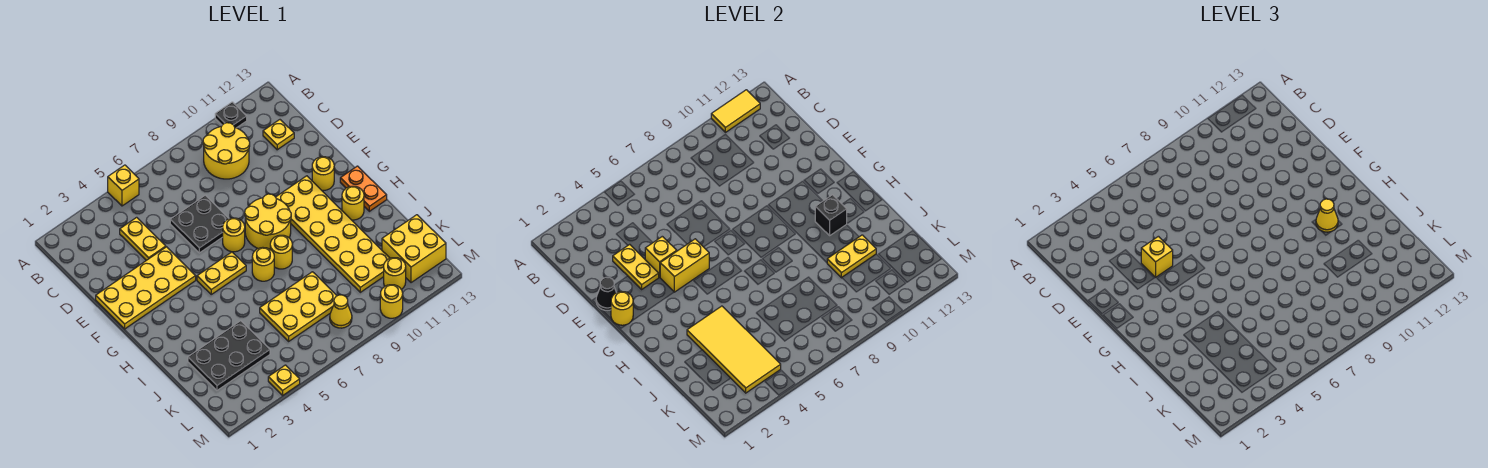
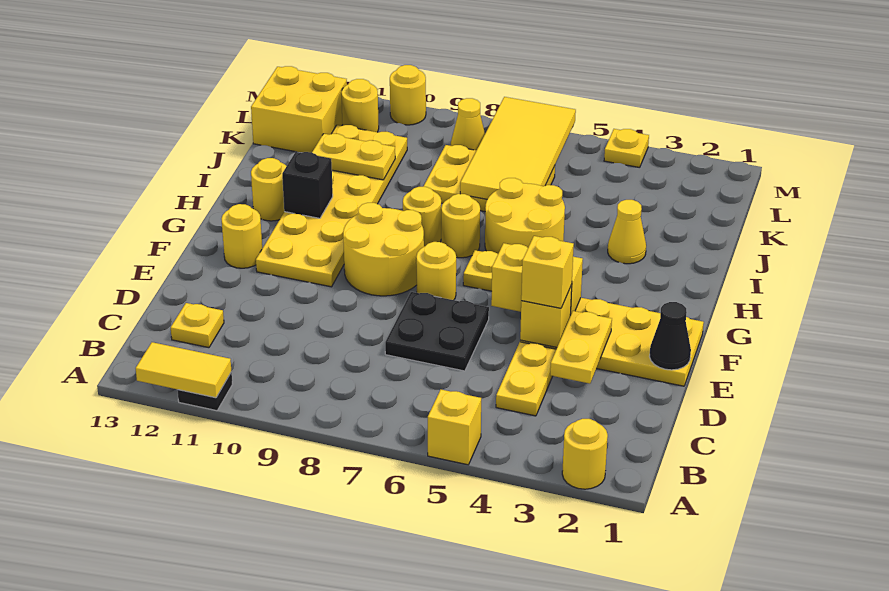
yellow 2x2 round brick [203,123,250,179] -> yellow 2x2 round brick moved to [485,178,565,254]
yellow 1x1 round brick [611,292,633,325] -> yellow 1x1 round brick moved to [562,419,608,489]
orange 1x2 plate [340,166,387,211] -> none
yellow 1x1 cone [1316,199,1338,232] -> yellow 1x1 cone moved to [608,200,646,264]
yellow 2x4 tile [687,306,781,393] -> yellow 2x4 tile moved to [460,97,576,199]
black 2x3 plate [188,321,270,390] -> none

